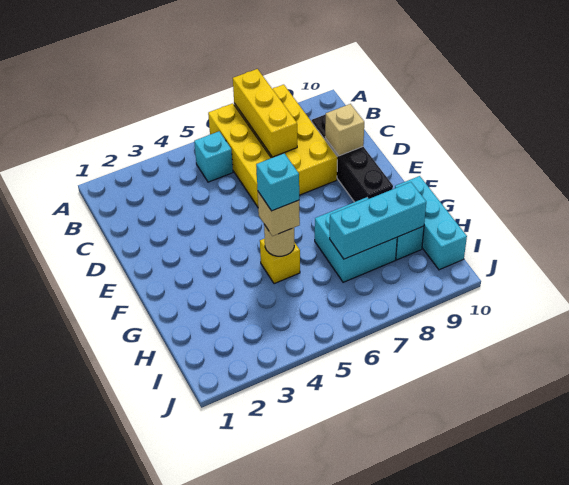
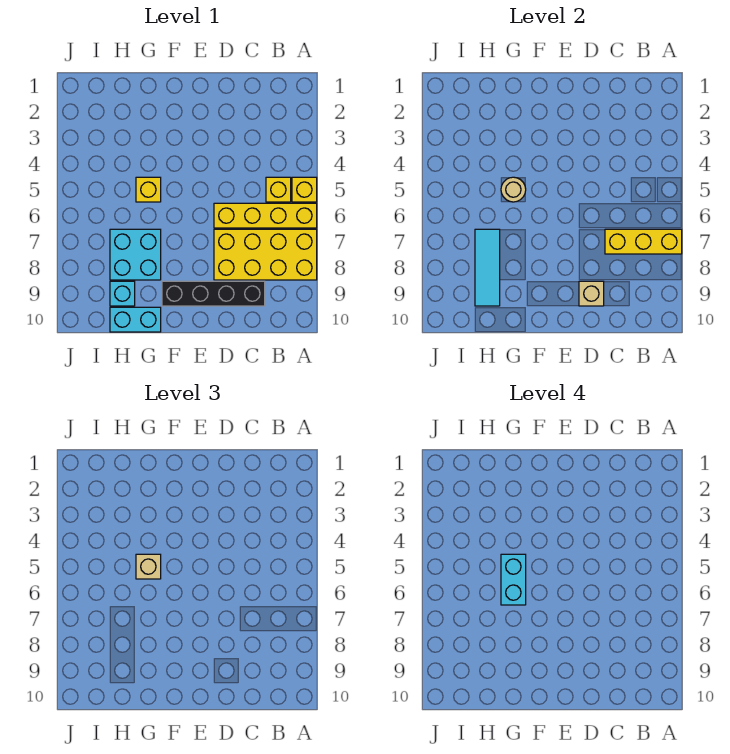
none -> yellow 1x1 brick [292,177,317,202]
cyan 1x1 brick [194,131,233,182] -> yellow 1x1 brick [266,177,291,202]
cyan 1x1 brick [256,153,299,211] -> cyan 1x2 brick [501,554,526,605]
cyan 1x3 brick [395,176,467,270] -> cyan 1x2 brick [110,307,161,332]
cyan 1x3 brick [330,182,426,259] -> cyan 1x3 tile [475,229,500,306]

